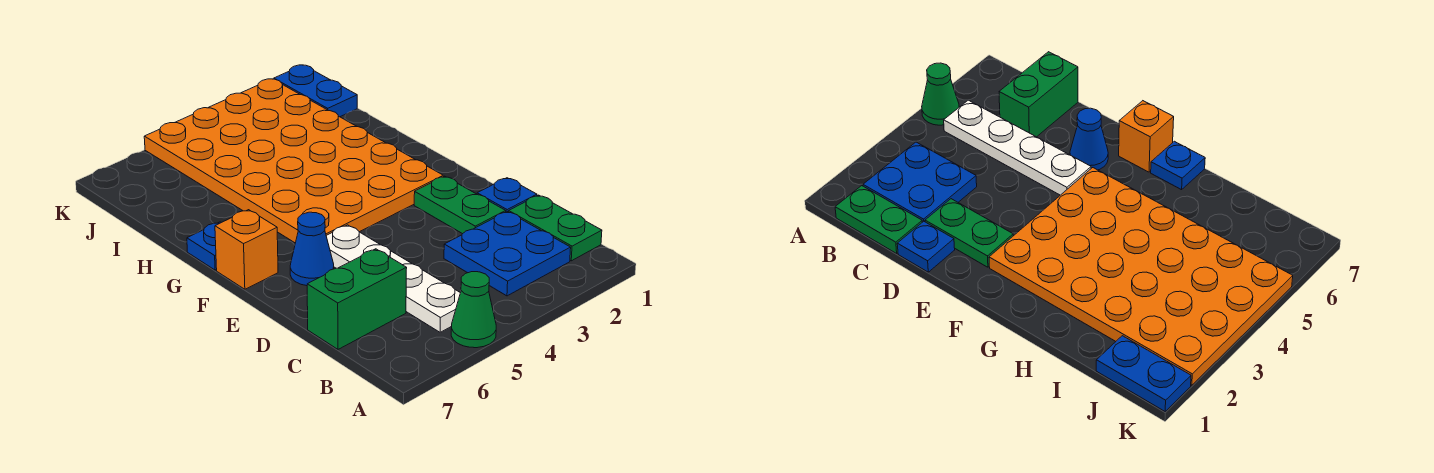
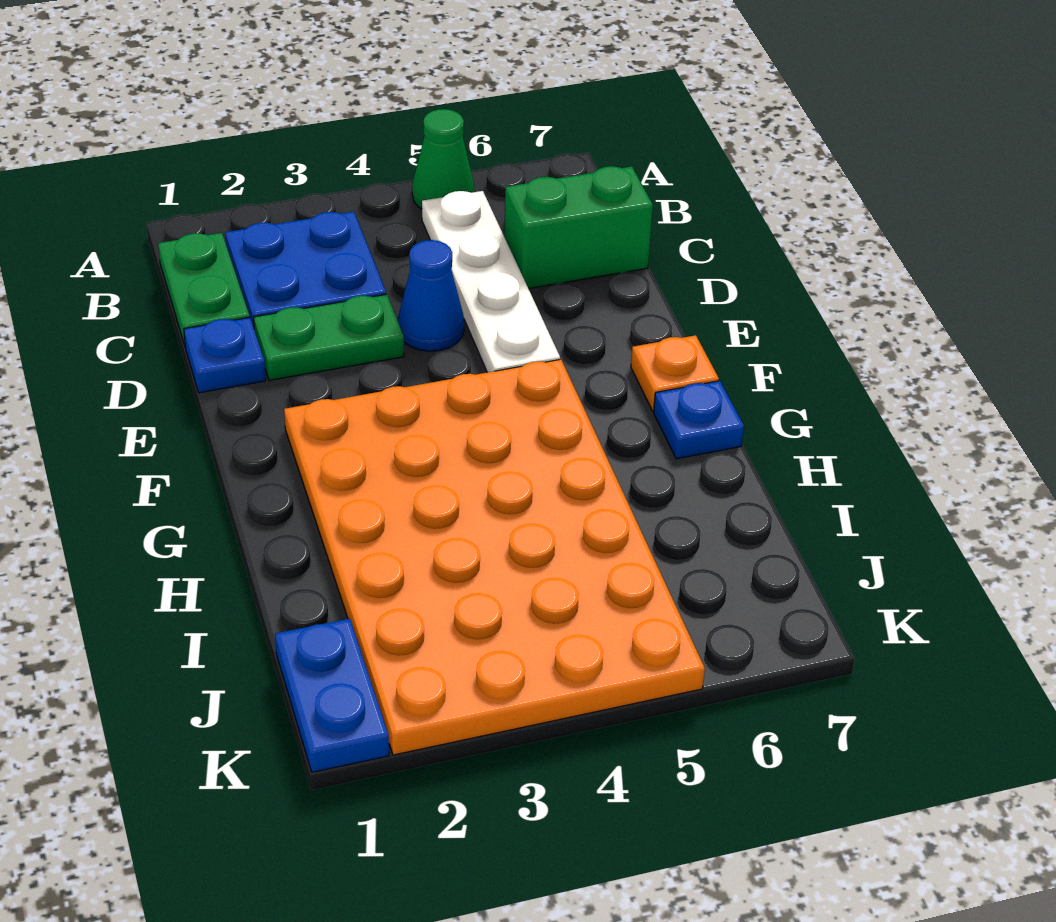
green 1x2 plate [414,176,506,234] -> green 1x2 plate turned to [254,294,404,380]
blue 1x1 cone [290,212,334,286] -> blue 1x1 cone moved to [398,240,464,351]
orange 1x1 brick [215,210,278,289] -> orange 1x1 plate [631,335,719,411]

